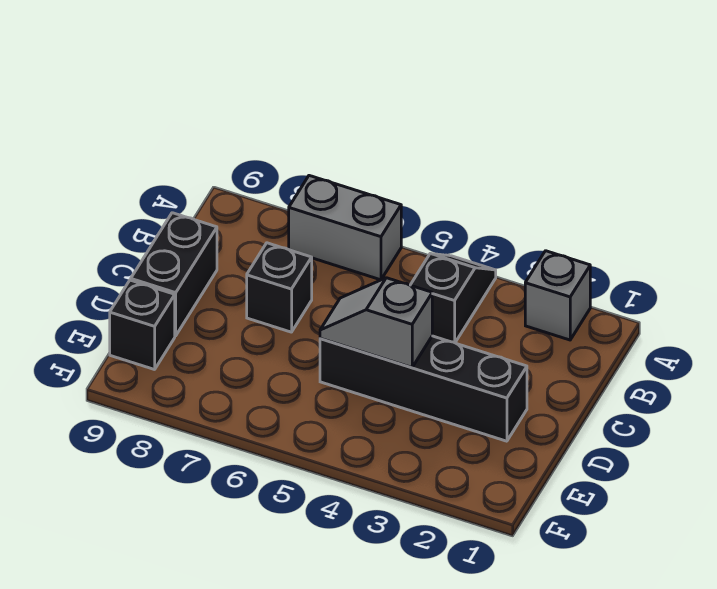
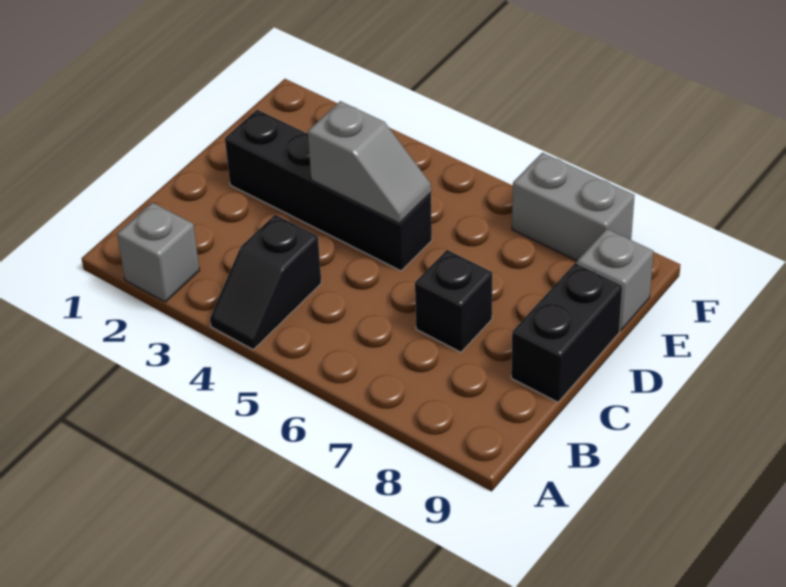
grey 1x2 brick [289,176,401,280] -> grey 1x2 brick moved to [512,153,635,261]
black 1x1 brick [110,280,175,370] -> grey 1x1 brick [577,229,654,331]

